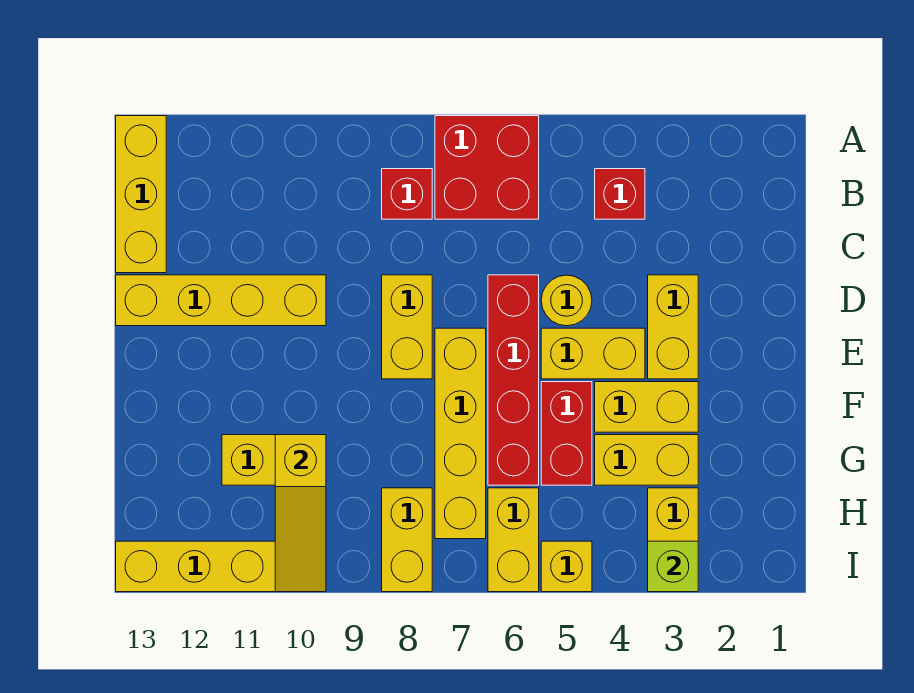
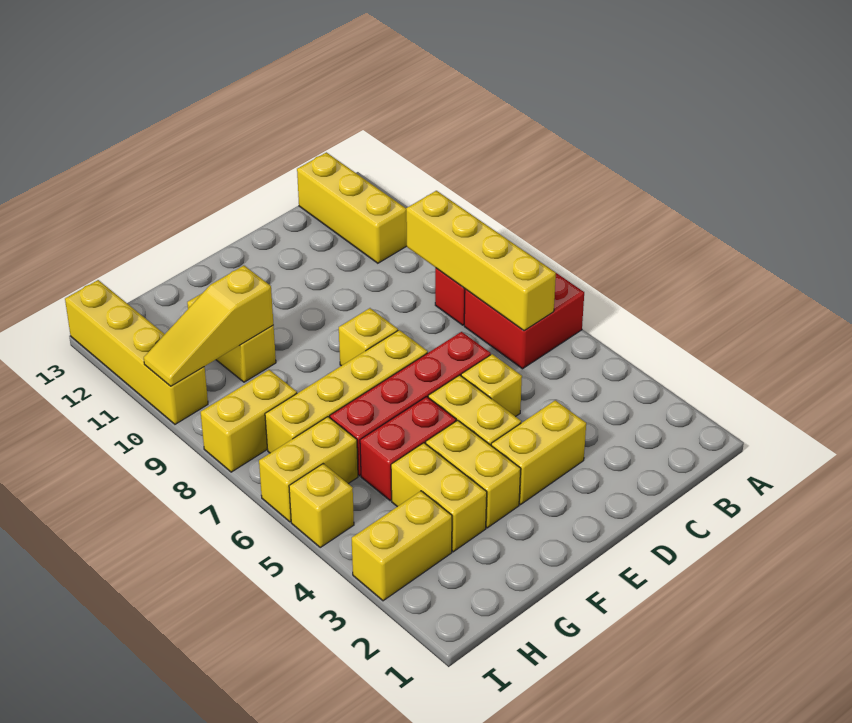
yellow 1x3 brick [116,116,166,273] -> yellow 1x3 brick turned to [297,152,407,263]
red 1x1 brick [595,169,645,219] -> none
yellow 1x1 round brick [541,275,592,326] -> yellow 1x1 brick [461,354,522,417]
yellow 1x2 brick [382,275,432,379] -> yellow 1x1 brick [339,308,398,366]
yellow 1x4 brick [116,275,326,326] -> yellow 1x4 brick moved to [406,191,556,331]
lime 1x1 brick [648,541,698,592] -> none

